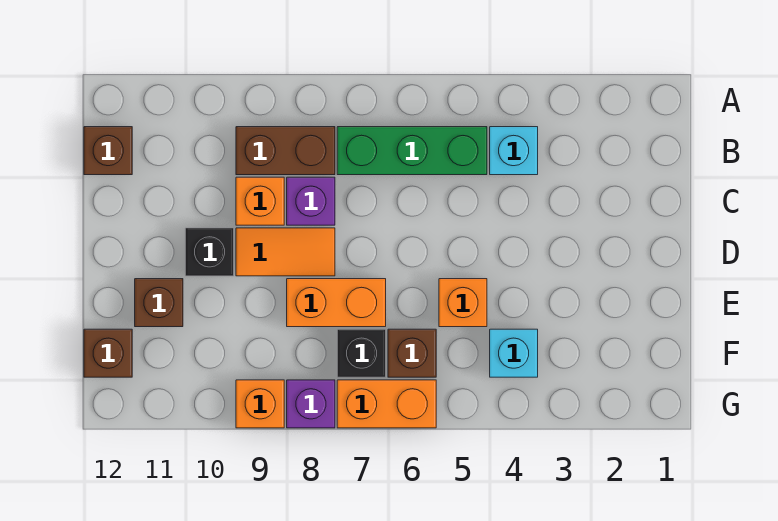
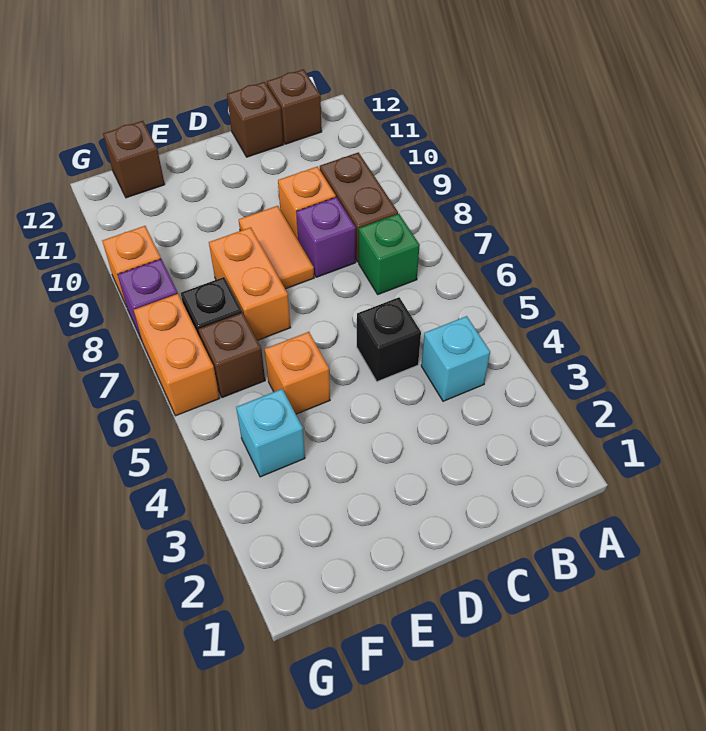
green 1x3 brick [337,127,487,175] -> green 1x1 brick [359,214,420,294]
black 1x1 brick [185,228,234,276] -> black 1x1 brick moved to [357,297,421,382]
brown 1x1 brick [135,279,183,327] -> brown 1x1 brick moved to [227,82,284,157]

